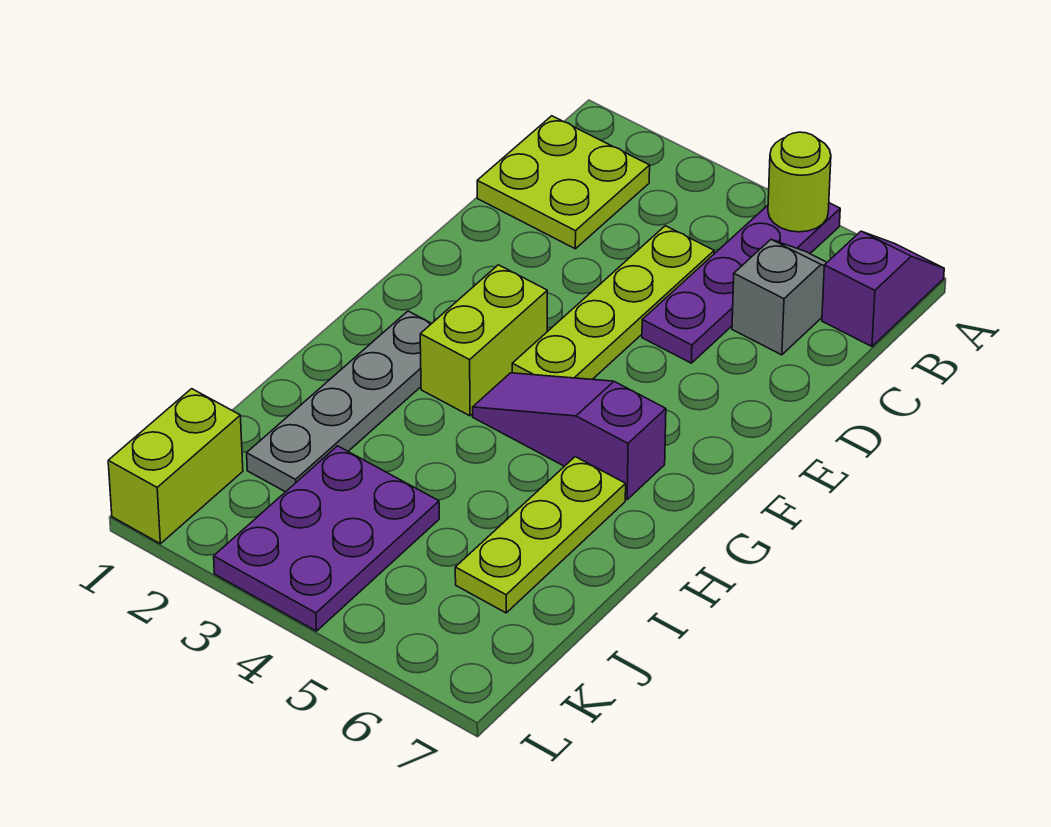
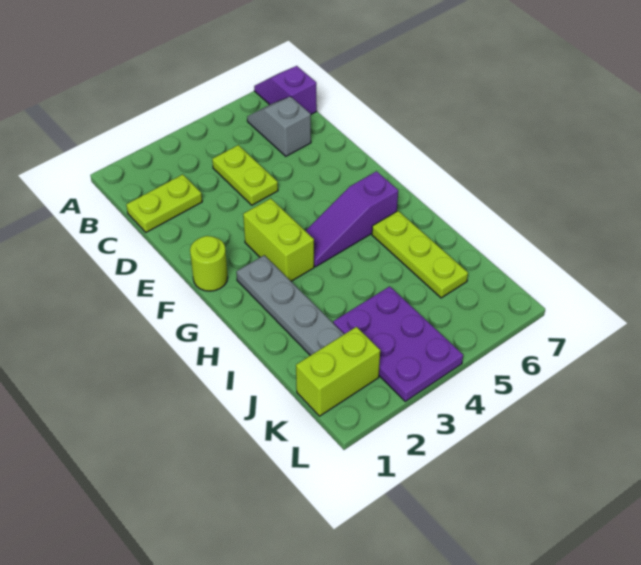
purple 1x4 plate [642,203,840,363] -> none
lime 1x1 round brick [768,132,831,232] -> lime 1x1 round brick moved to [190,236,228,291]
lime 2x2 plate [477,116,650,249] -> lime 1x2 plate [126,174,202,232]
lime 1x4 plate [512,226,714,379] -> lime 1x2 plate [212,145,278,205]
lime 1x2 brick [108,389,243,544] -> lime 1x2 brick turned to [296,327,380,416]

